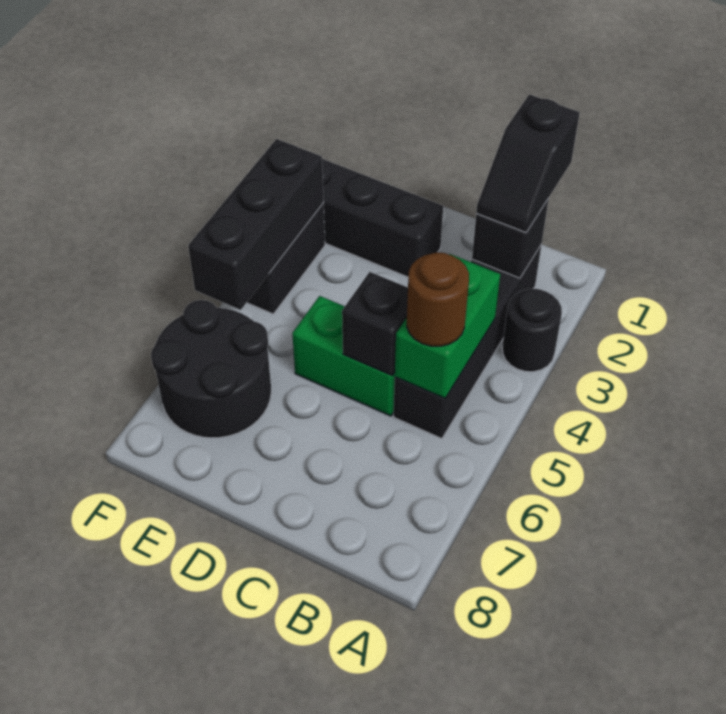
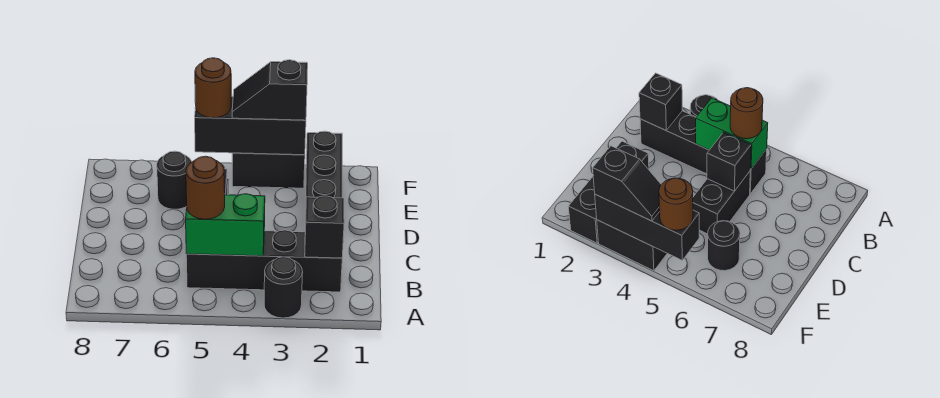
black 1x2 slope [476,94,580,232] -> black 1x2 slope moved to [232,60,308,120]
green 1x2 brick [292,296,395,416] -> black 1x2 brick [693,171,750,234]
black 2x2 round brick [151,300,271,438] -> black 1x1 round brick [157,151,192,209]
none -> brown 1x1 round brick [195,58,231,118]

